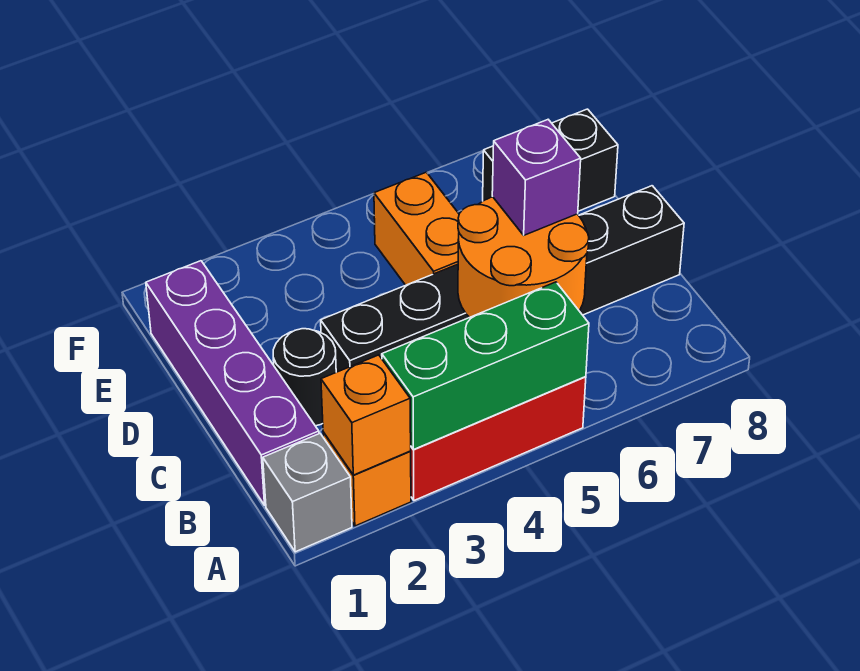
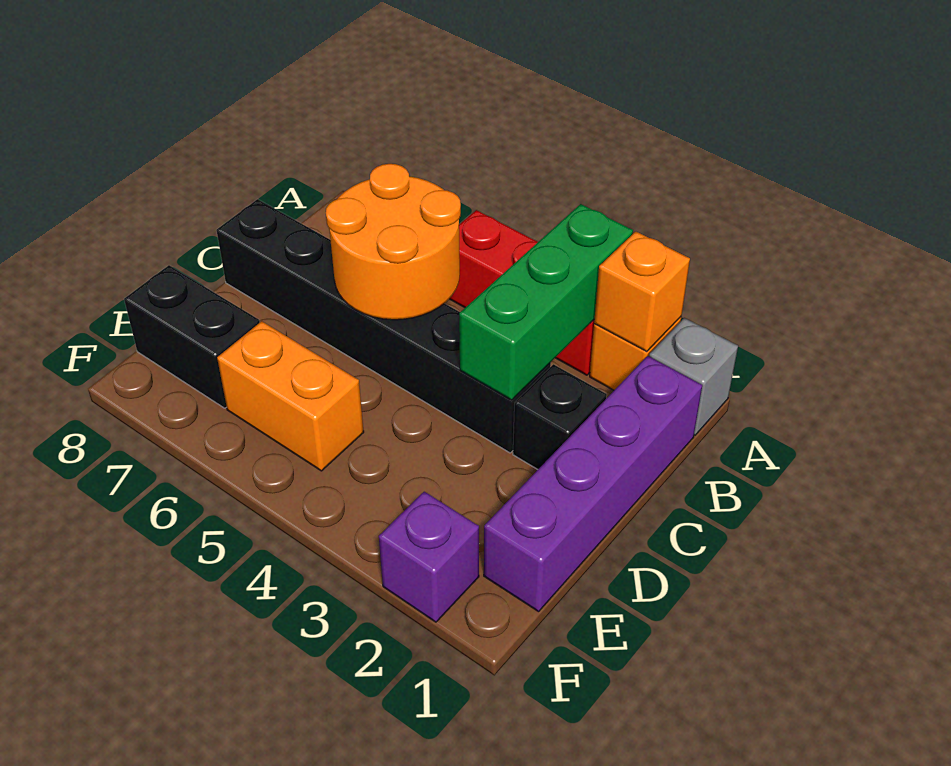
green 1x3 brick [382,282,589,450] -> green 1x3 brick turned to [459,204,633,400]
black 1x1 round brick [273,329,336,426] -> black 1x1 brick [513,364,607,469]
purple 1x1 brick [492,120,581,235] -> purple 1x1 brick moved to [379,492,479,622]
orange 1x2 brick [374,172,459,285] -> orange 1x2 brick turned to [217,321,364,471]

